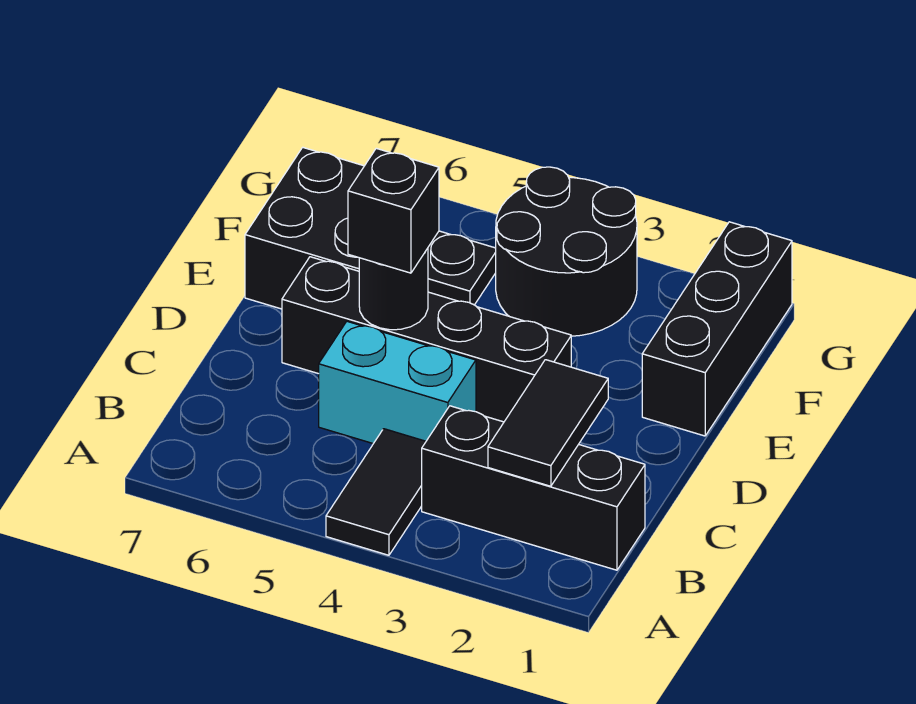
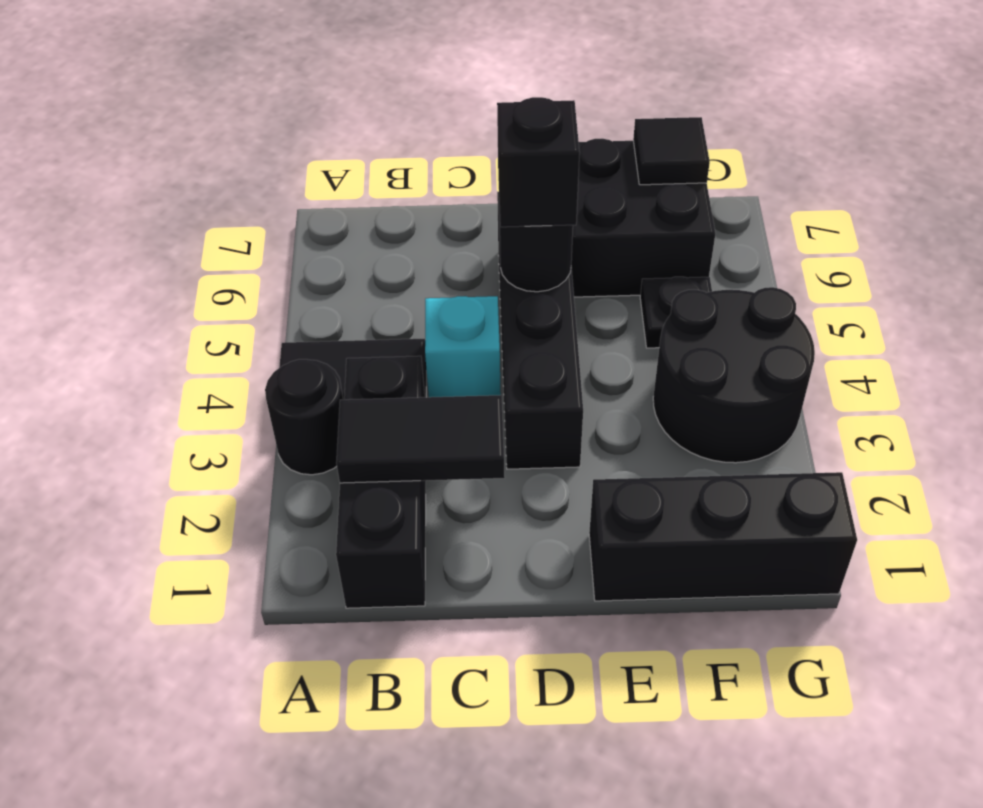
none -> black 1x1 round brick [265,359,343,475]
cyan 1x2 brick [319,321,476,444] -> cyan 1x1 brick [425,296,501,397]
none -> black 1x1 tile [633,117,710,185]

